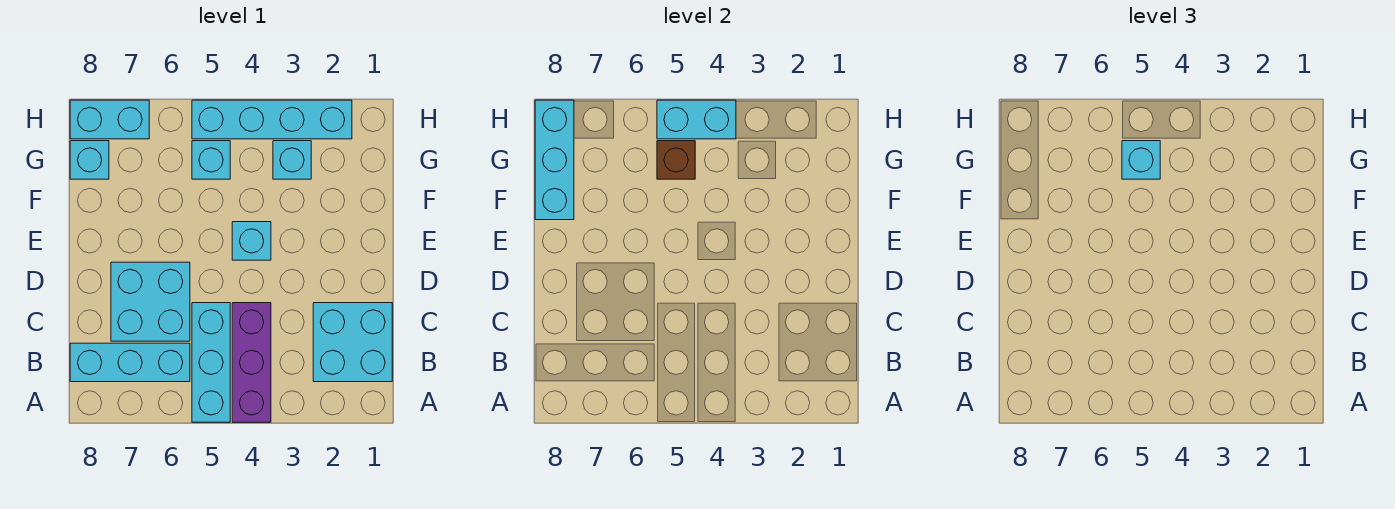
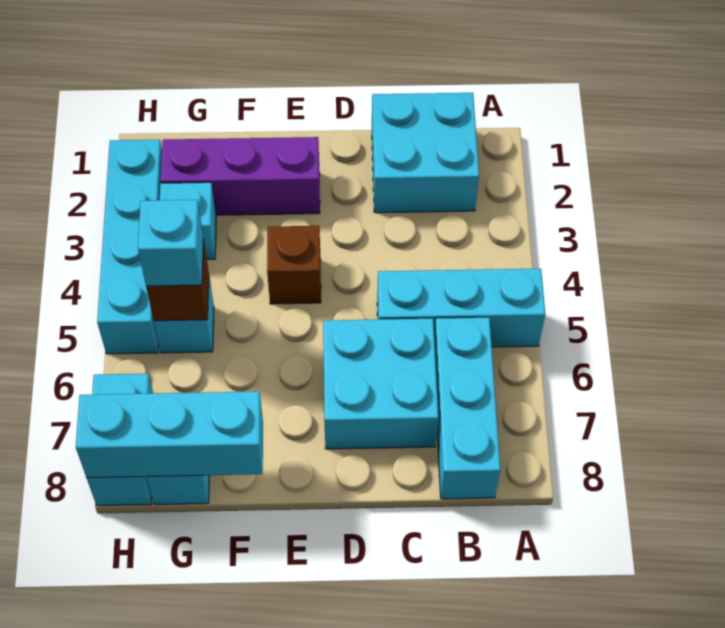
purple 1x3 brick [232,303,271,422] -> purple 1x3 brick moved to [161,137,320,215]
cyan 1x1 brick [232,222,271,260] -> brown 1x1 brick [267,226,321,304]
cyan 1x2 brick [657,100,736,139] -> none

